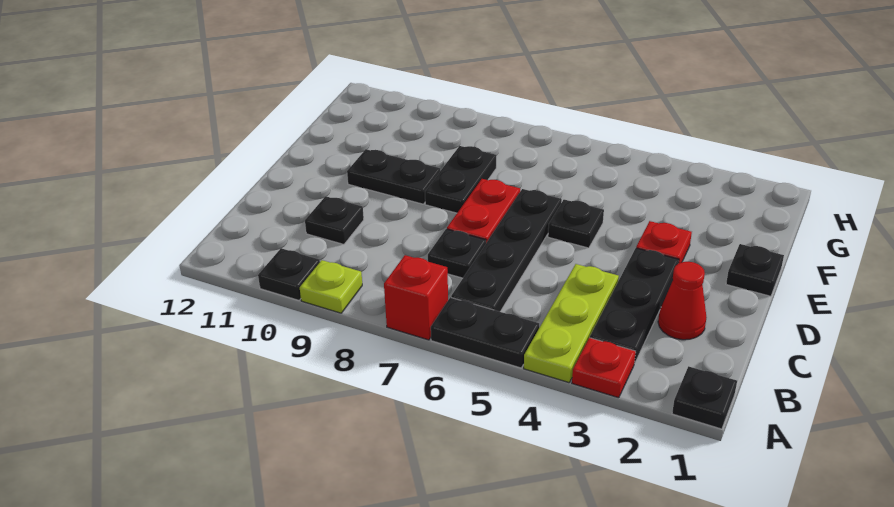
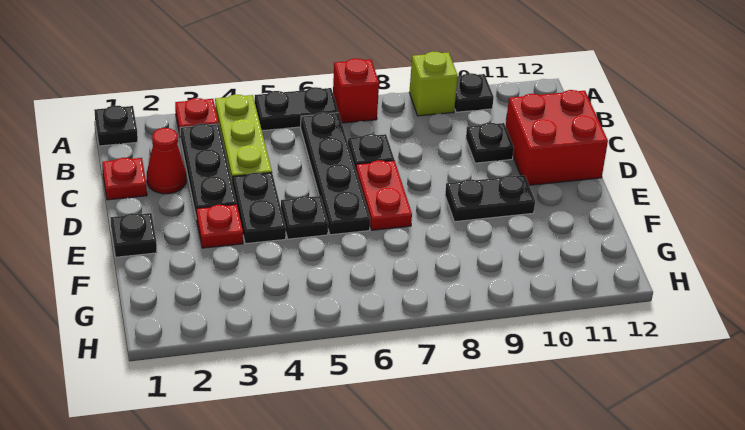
lime 1x1 plate [300,260,362,313] -> lime 1x1 brick [409,52,458,116]
none -> red 1x1 plate [102,158,147,200]
none -> red 2x2 brick [506,90,608,185]
black 1x2 plate [425,146,496,213] -> black 1x2 plate moved to [233,173,286,244]

